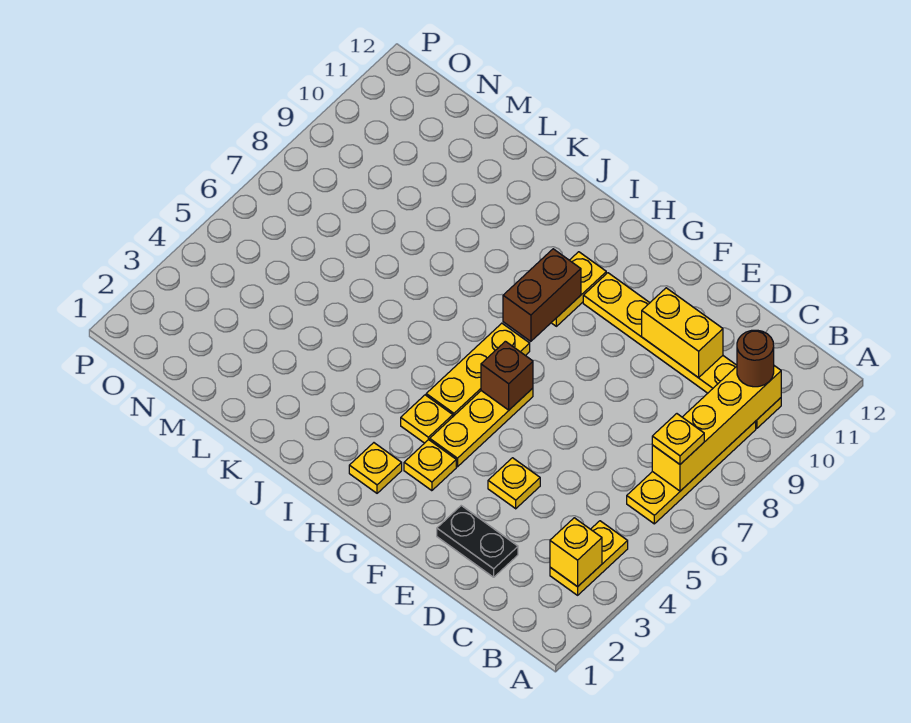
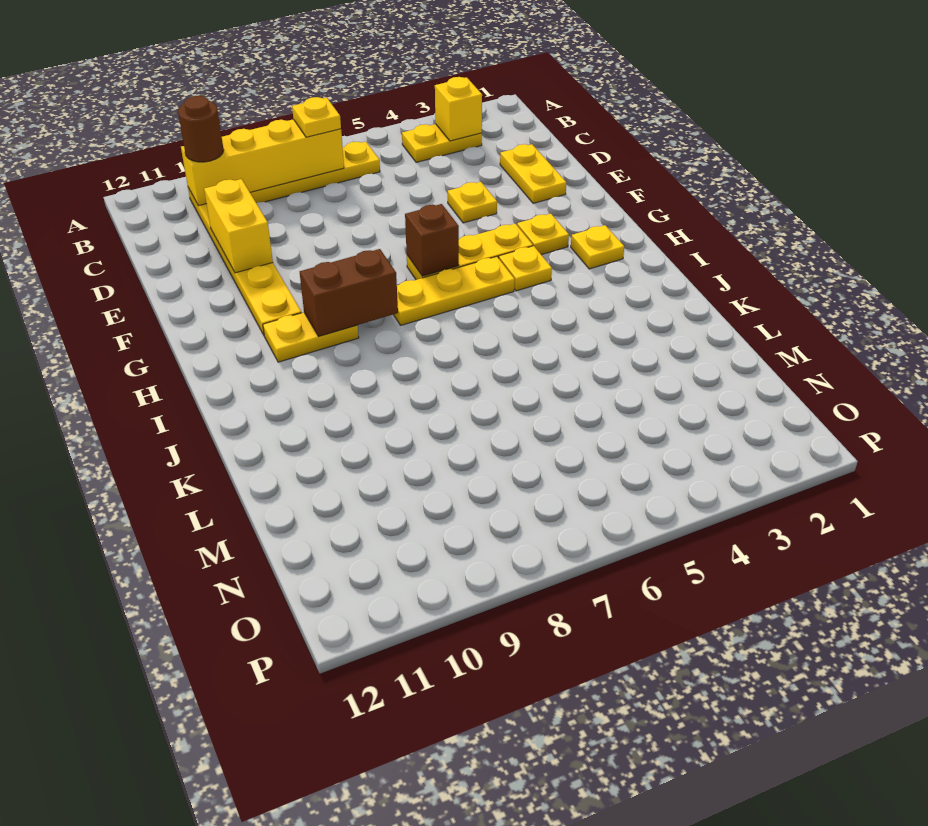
black 1x2 plate [437,506,518,577] -> yellow 1x2 plate [500,144,566,203]

